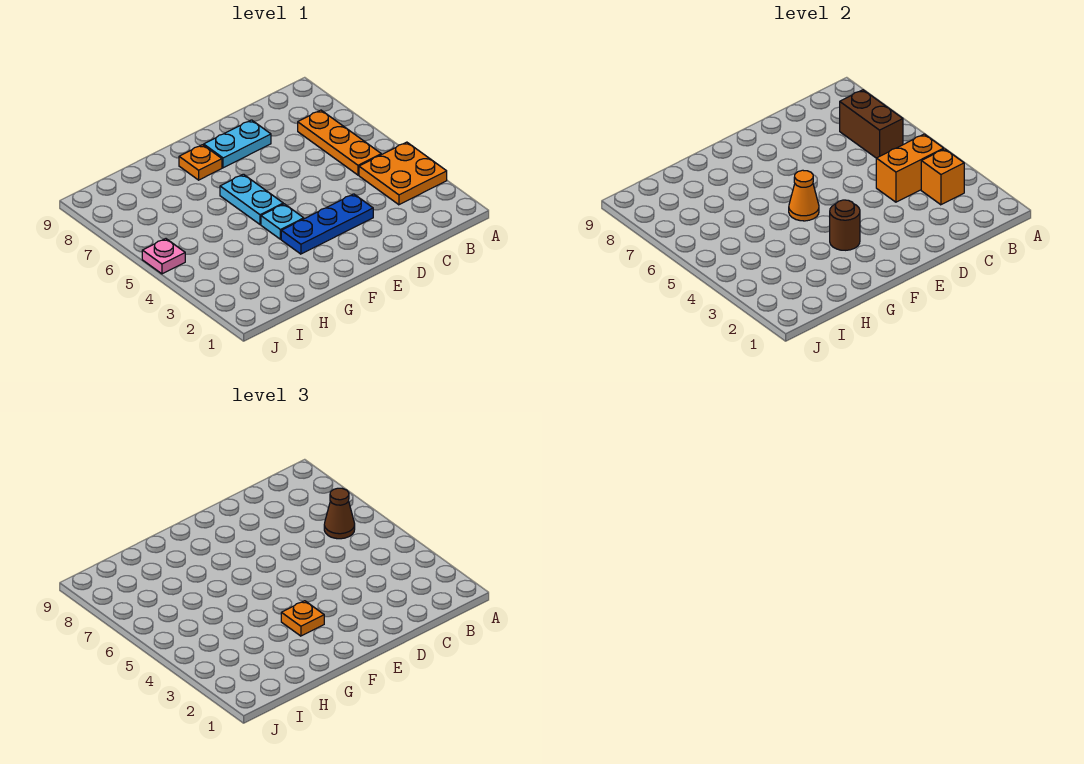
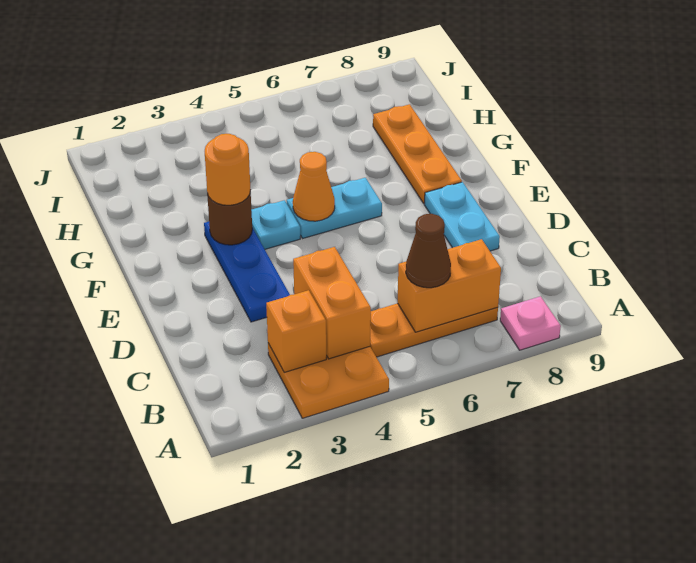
brown 1x2 brick [840,90,903,158] -> orange 1x2 brick [398,239,501,332]
orange 1x1 plate [281,601,324,636] -> orange 1x1 round brick [205,134,251,205]
orange 1x1 plate [179,145,222,180] -> orange 1x3 plate [373,104,462,204]
pink 1x1 plate [142,239,185,274] -> pink 1x1 plate moved to [500,296,561,350]

